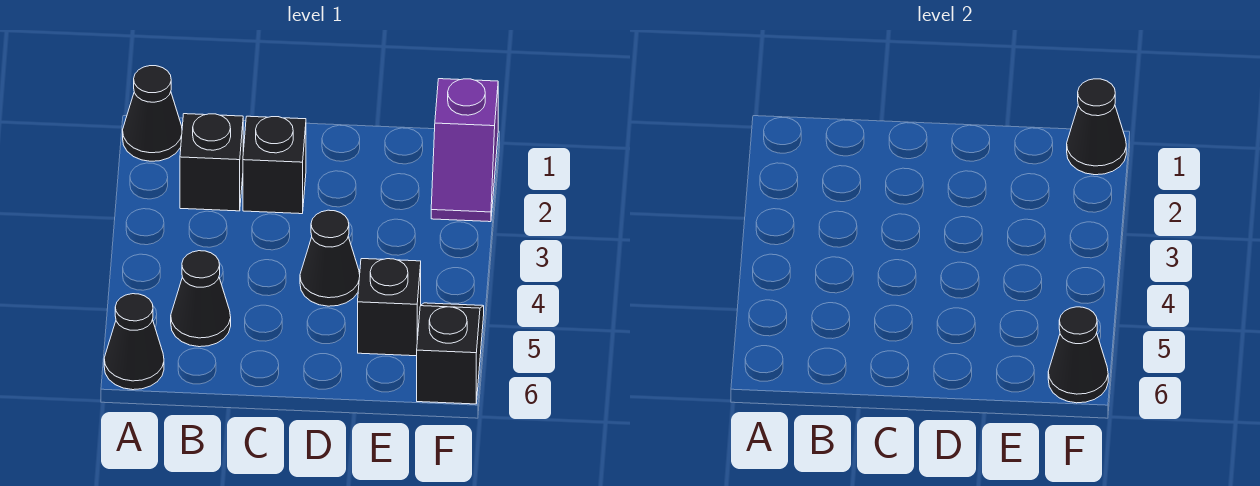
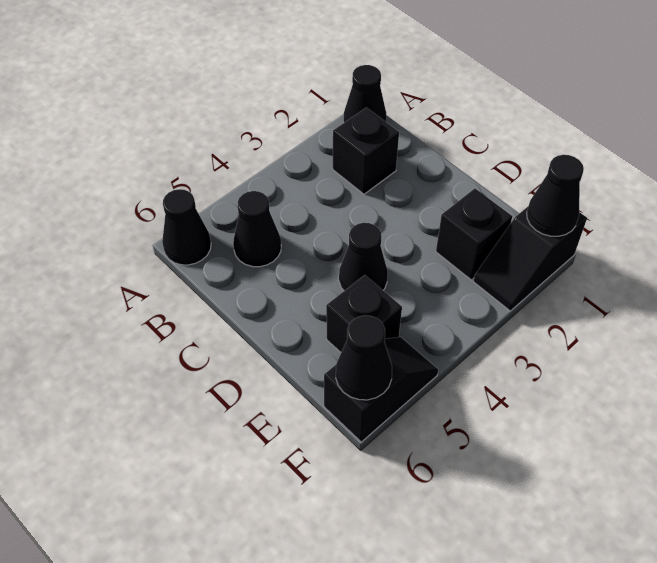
black 1x1 brick [243,116,306,214] -> black 1x1 brick moved to [436,189,512,280]
purple 1x2 slope [431,79,498,222] -> black 1x2 slope [473,207,587,311]

